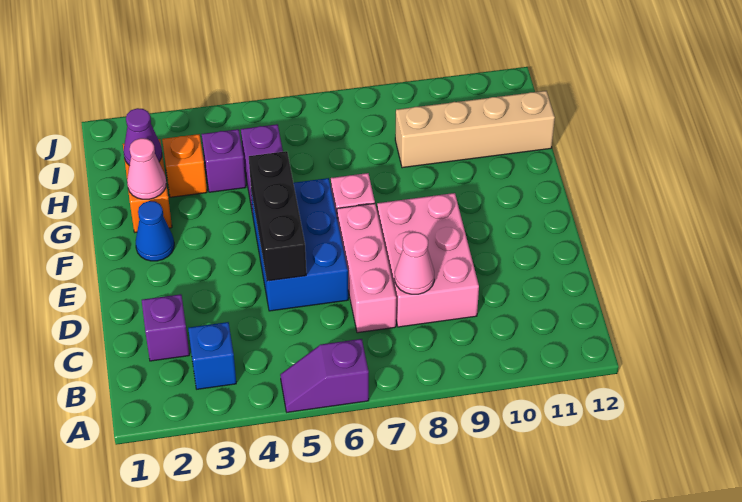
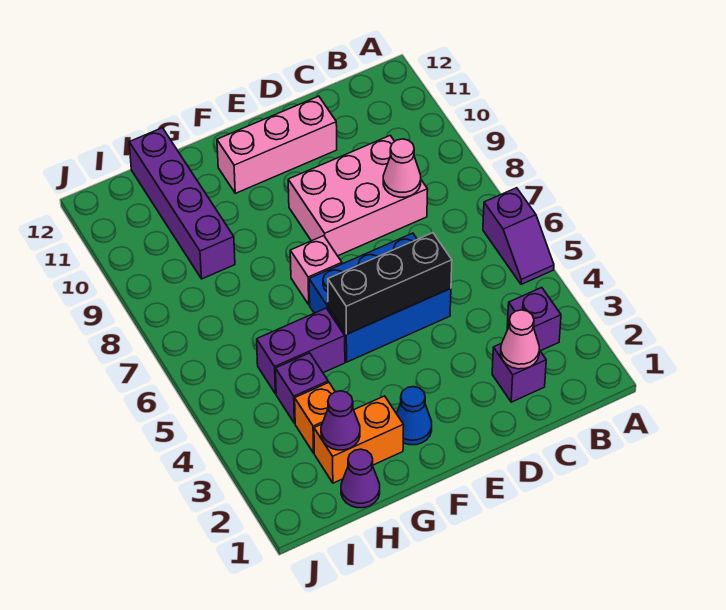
blue 1x1 brick [188,322,236,389] -> purple 1x1 brick [507,288,561,351]
pink 1x3 brick [337,203,396,333] -> pink 1x3 brick moved to [217,96,337,193]
pink 1x1 cone [127,138,166,199] -> pink 1x1 cone moved to [501,310,539,369]
none -> purple 1x1 cone [341,449,380,508]
tan 1x4 brick [395,91,555,168] -> purple 1x4 brick [129,128,235,279]

